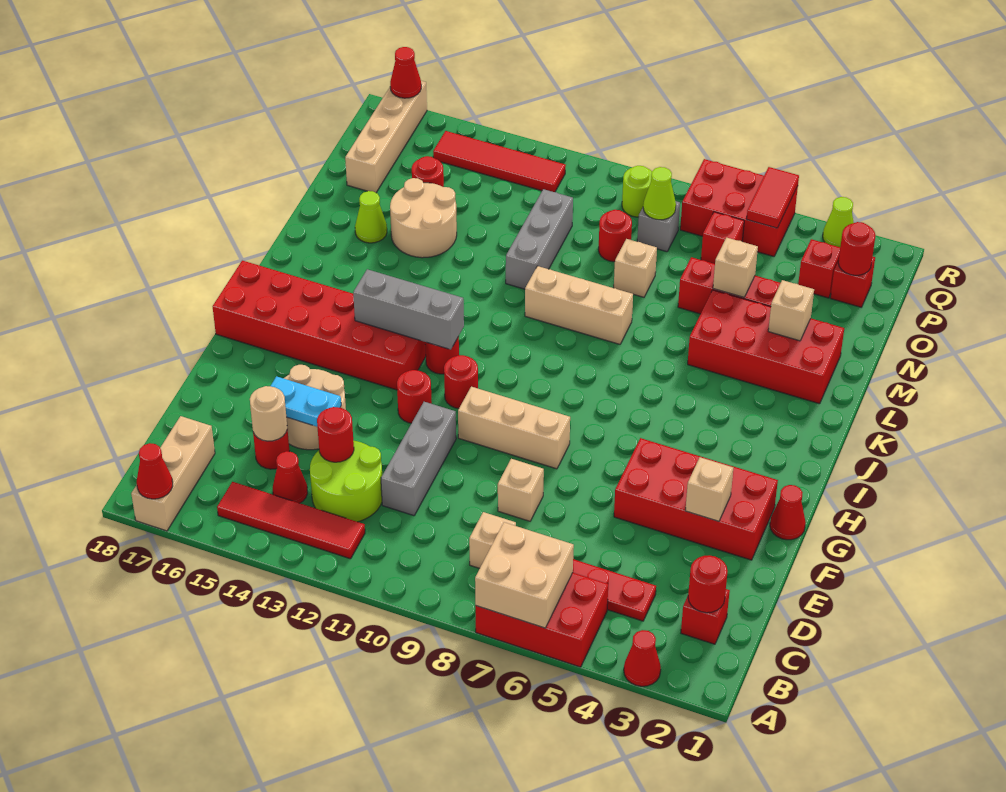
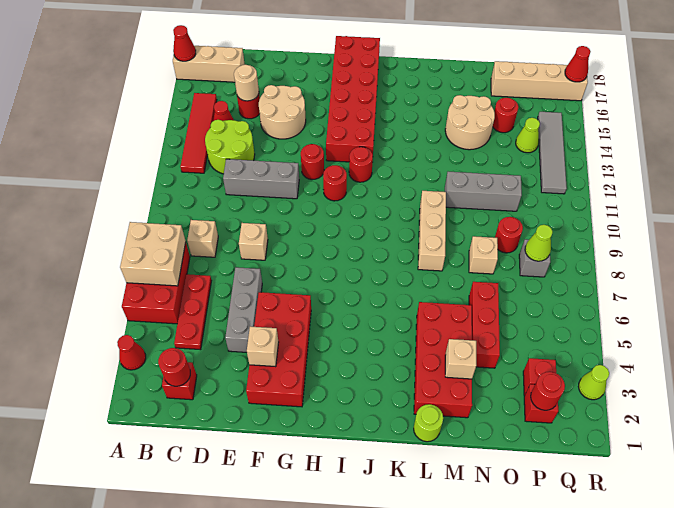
red 1x1 round brick [317,407,354,462] -> none
cyan 1x2 plate [271,376,341,427] -> none
red 1x1 cone [770,485,806,540] -> none
tan 1x3 brick [458,387,570,469] -> none
grey 1x3 brick [353,269,464,350] -> grey 1x3 brick moved to [225,267,262,352]
lime 1x1 cone [355,191,387,243] -> lime 1x1 cone moved to [516,118,540,153]
tan 1x1 brick [713,238,758,297] -> none
red 1x1 brick [701,212,744,264] -> none
red 2x3 brick [680,159,798,256] -> none
red 1x2 tile [747,167,799,228] -> none
lime 1x1 round brick [622,166,652,217] -> lime 1x1 round brick moved to [414,404,443,442]
red 1x4 tile [433,131,566,192] -> grey 1x4 tile [538,112,567,194]

